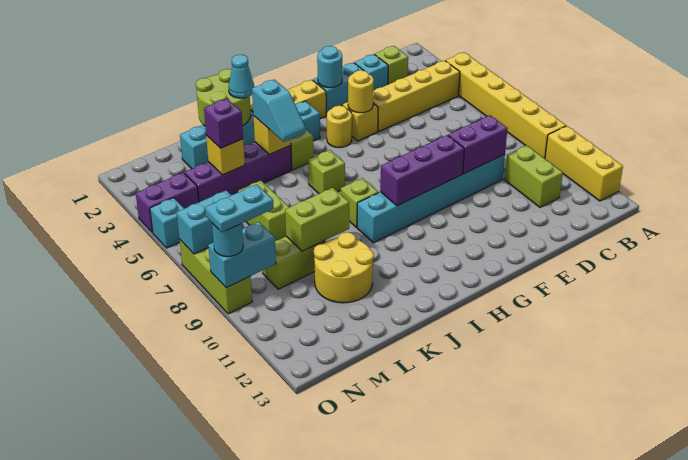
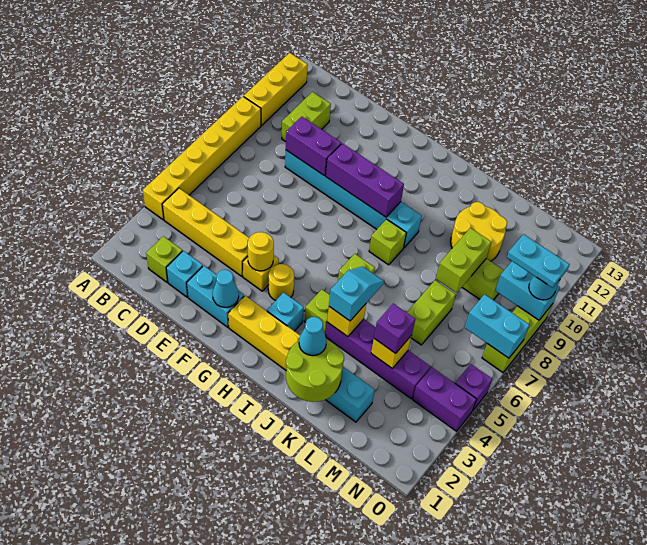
cyan 1x1 round brick [317,46,342,88] -> cyan 1x1 cone [213,270,239,307]
lime 1x2 brick [285,188,349,251] -> lime 1x2 brick turned to [436,228,491,293]
cyan 1x1 brick [150,198,184,248] -> purple 1x1 brick [455,364,492,410]

